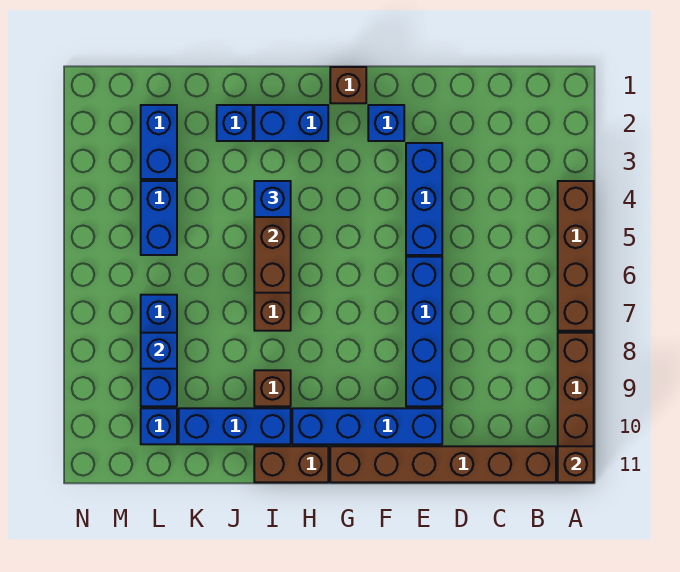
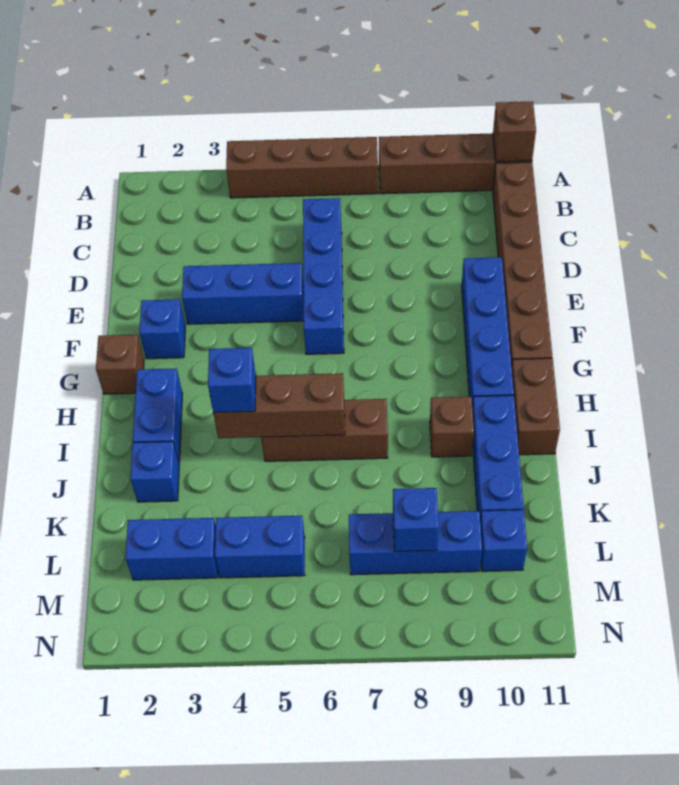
blue 1x4 brick [406,257,442,406] -> blue 1x4 brick turned to [303,198,344,354]

